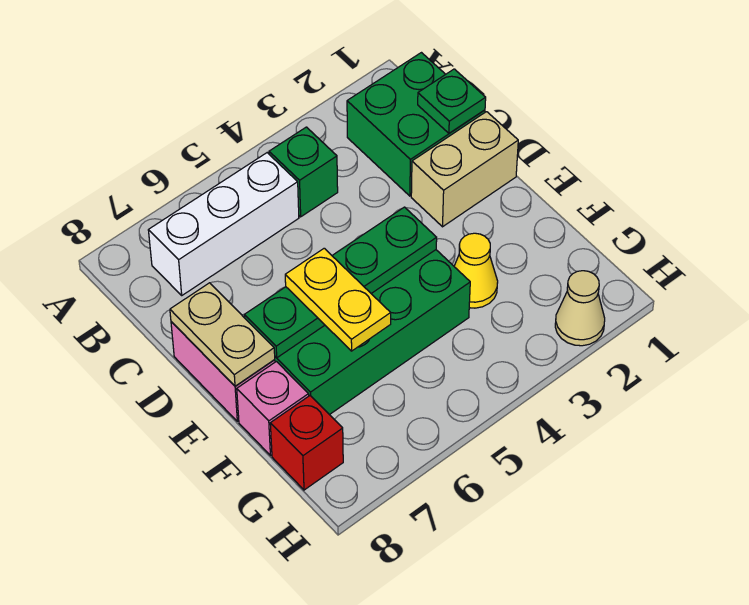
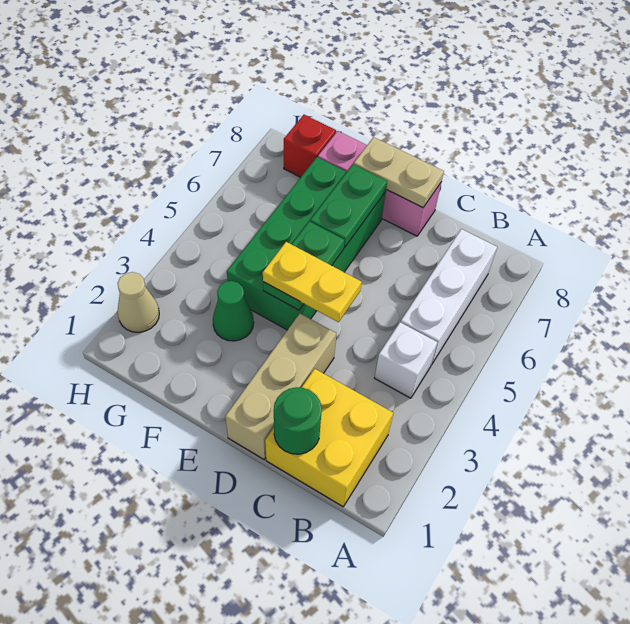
green 2x2 brick [347,53,485,196] -> yellow 2x2 brick [265,369,393,507]
green 1x1 brick [269,127,338,217] -> white 1x1 brick [375,322,438,398]
green 1x1 plate [418,69,486,133] -> green 1x1 round brick [274,387,322,454]
tan 1x2 brick [411,112,518,227] -> tan 1x3 brick [225,314,336,459]
yellow 1x2 plate [285,248,391,351] -> yellow 1x2 plate moved to [263,242,362,322]
yellow 1x1 cone [454,233,498,308] -> green 1x1 cone [213,281,254,341]

